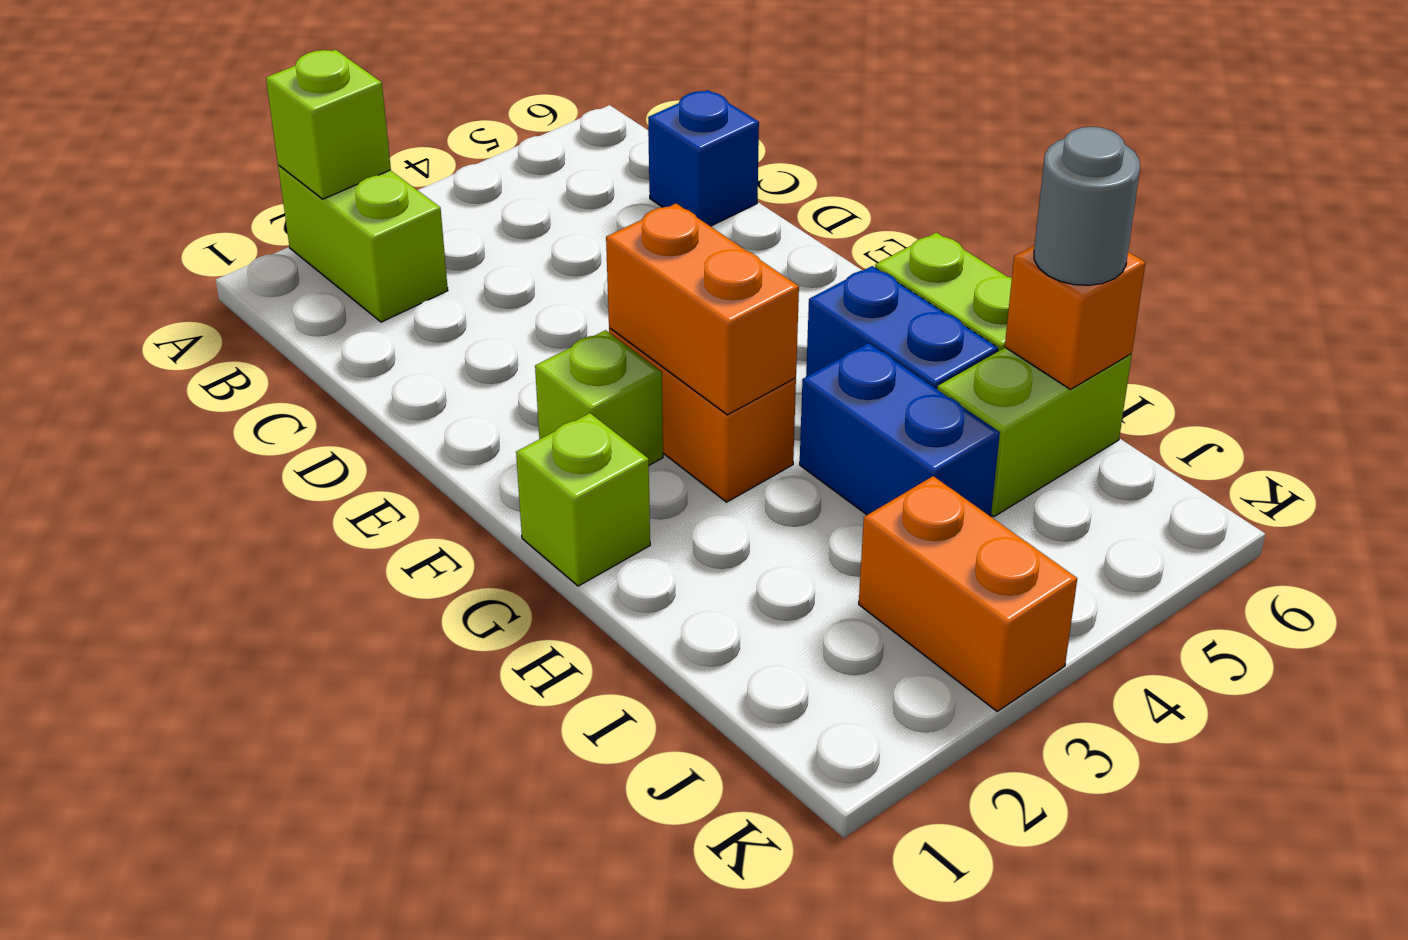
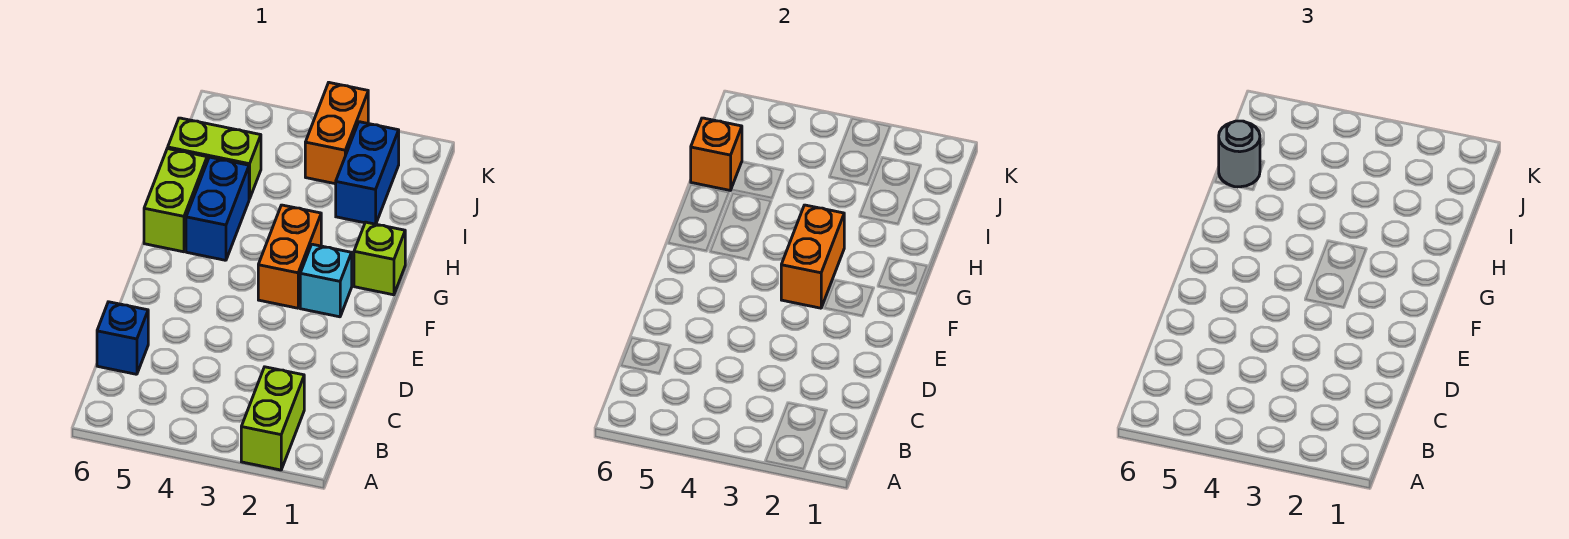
lime 1x1 brick [266,50,391,199] -> none
lime 1x1 brick [535,330,663,465] -> cyan 1x1 brick [300,244,352,317]
blue 1x2 brick [800,343,1000,517] -> blue 1x2 brick moved to [336,122,399,224]

